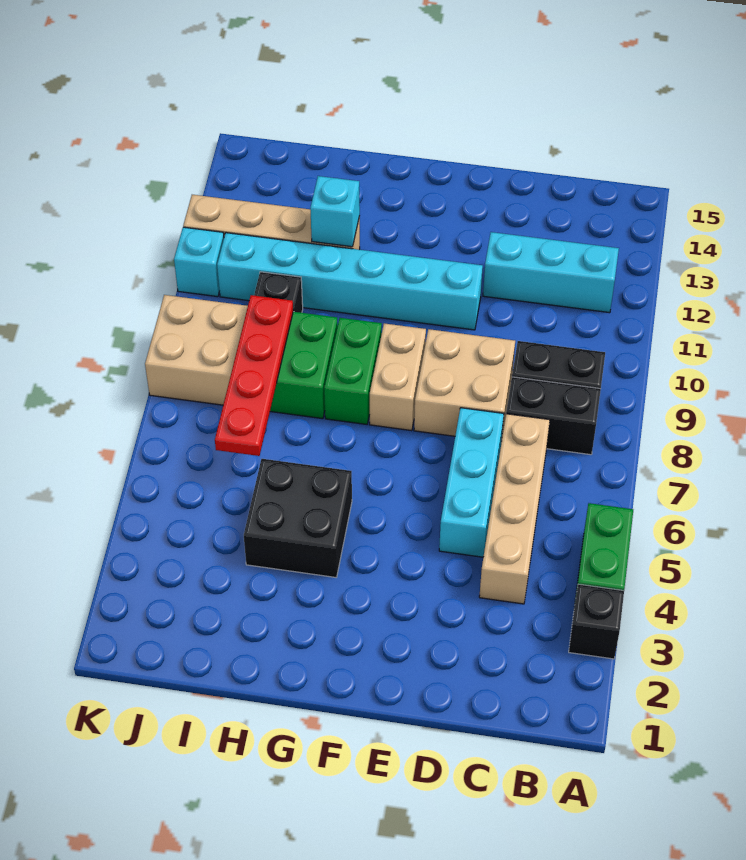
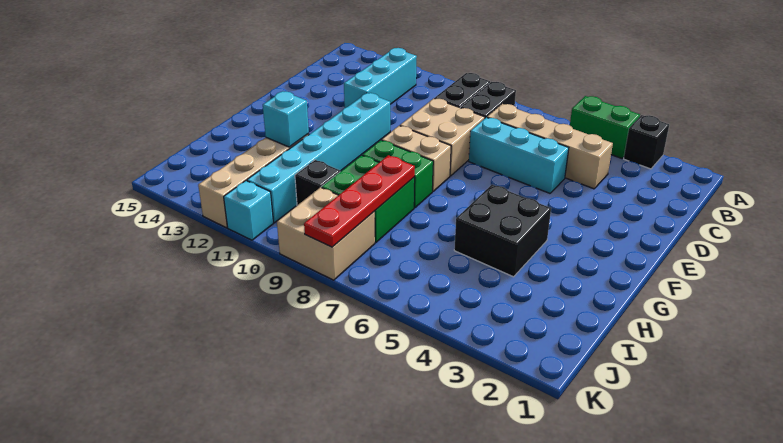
red 1x4 plate [215,295,293,456] -> red 1x4 plate turned to [304,155,415,247]

